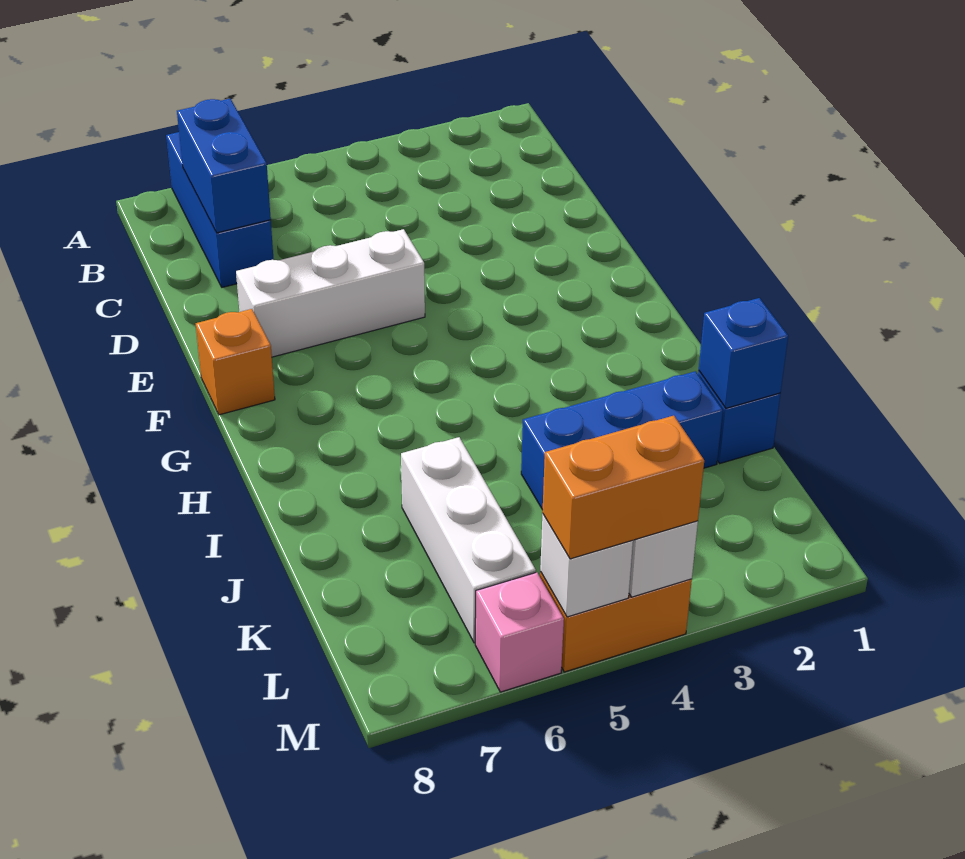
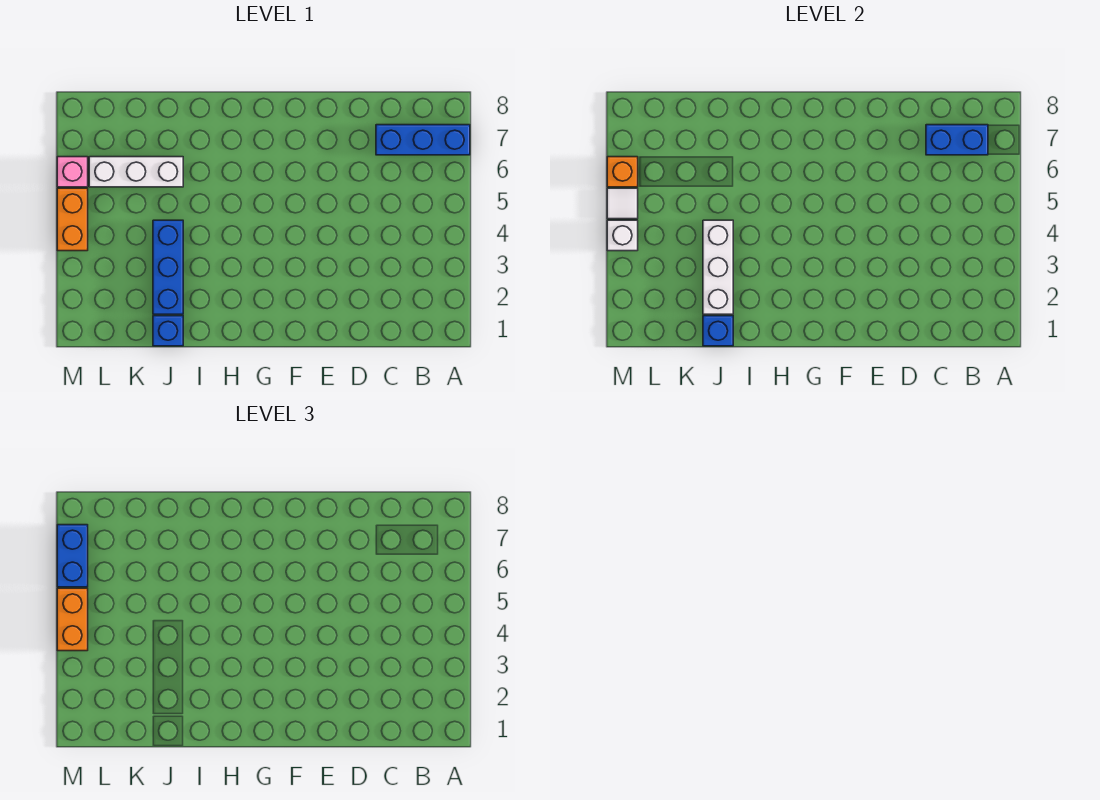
white 1x3 brick [236,229,425,357] -> white 1x3 brick moved to [703,220,733,314]
orange 1x1 brick [196,309,275,415] -> orange 1x1 brick moved to [607,157,638,187]
white 1x1 brick [540,514,633,617] -> white 1x1 tile [607,188,638,219]
none -> blue 1x2 brick [57,525,88,587]

